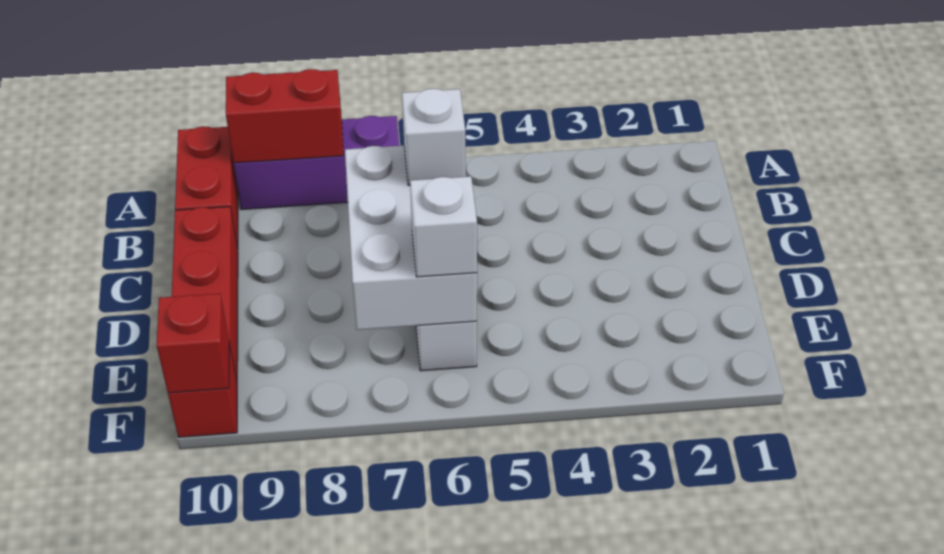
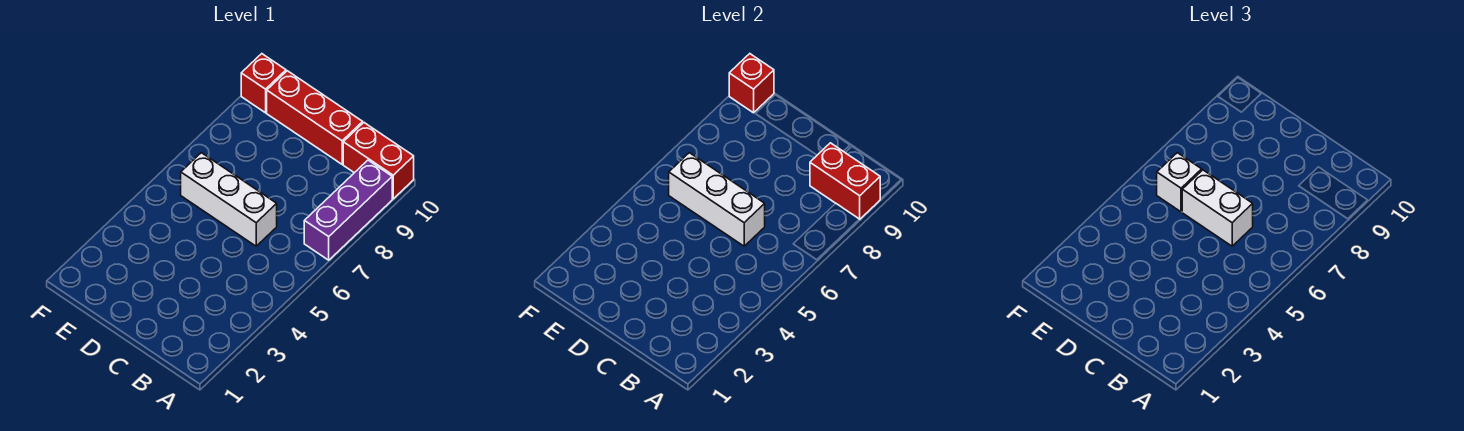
red 1x2 brick [226,69,344,163] -> red 1x2 brick turned to [810,143,880,219]
white 2x3 brick [345,146,477,330] -> white 1x3 brick [669,153,765,246]
white 1x1 brick [402,89,466,185] -> white 1x2 brick [1182,170,1253,246]

